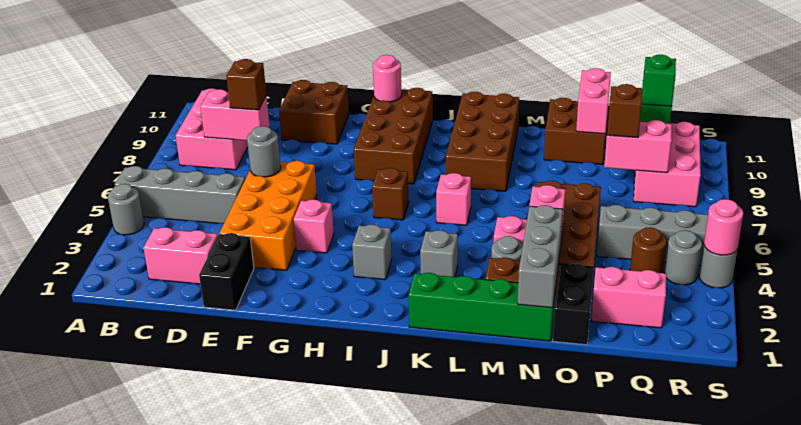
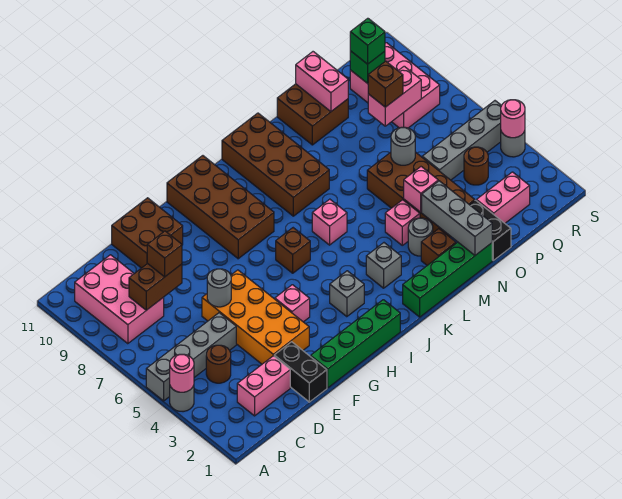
none -> brown 1x1 round brick [206,345,231,383]
pink 1x2 brick [200,89,269,140] -> brown 1x2 brick [129,264,182,310]
none -> green 1x4 brick [311,300,400,388]
pink 1x1 round brick [373,55,402,102] -> pink 1x1 round brick moved to [170,354,194,392]
grey 1x1 round brick [665,230,702,285] -> grey 1x1 round brick moved to [391,127,415,165]

